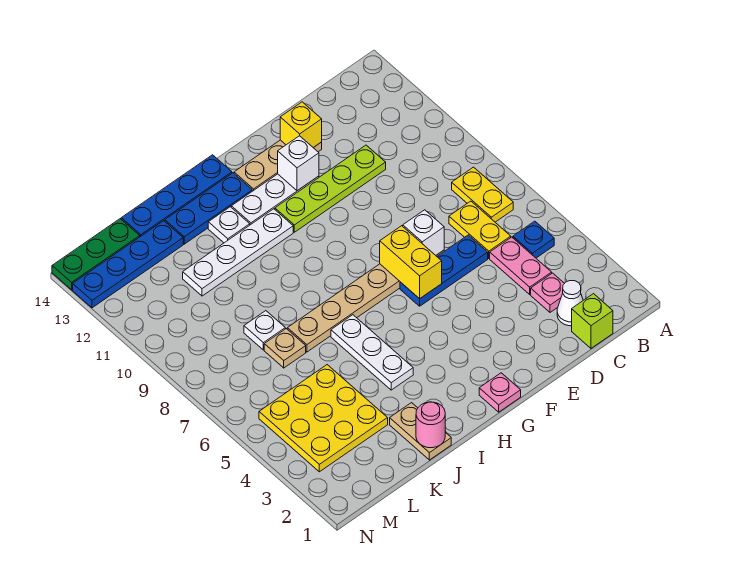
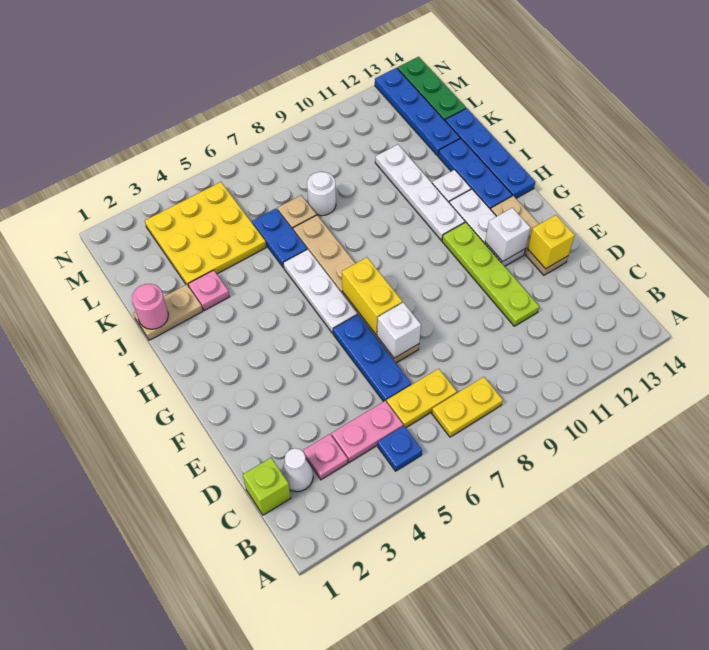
yellow 1x2 brick [380,226,442,299] -> yellow 1x2 brick turned to [342,257,402,335]
pink 1x1 plate [479,373,521,412] -> pink 1x1 plate moved to [188,270,230,311]
white 1x3 plate [331,315,413,390] -> white 1x3 plate turned to [283,249,357,333]
none -> blue 1x2 plate [252,209,307,268]
white 1x1 plate [244,311,285,350] -> white 1x1 round brick [307,172,336,216]

